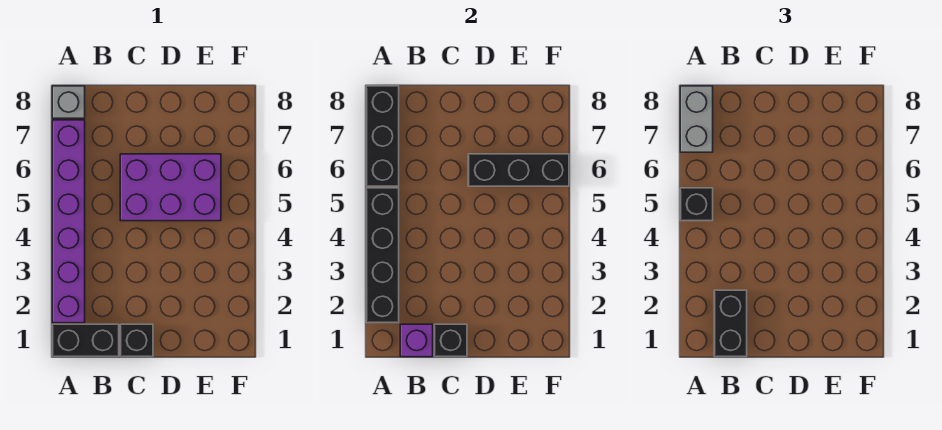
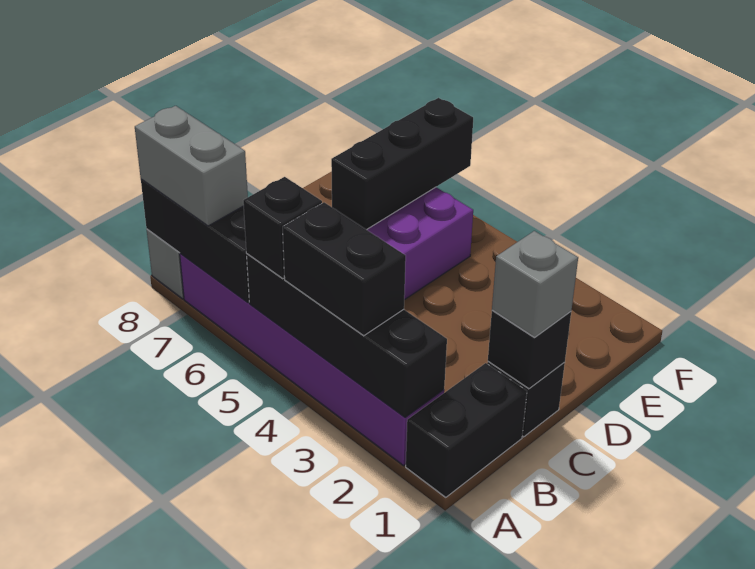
purple 1x1 brick [400,324,433,357] -> none
black 1x2 brick [714,290,747,357] -> black 1x2 brick moved to [283,202,406,336]
none -> grey 1x1 brick [492,231,578,338]

